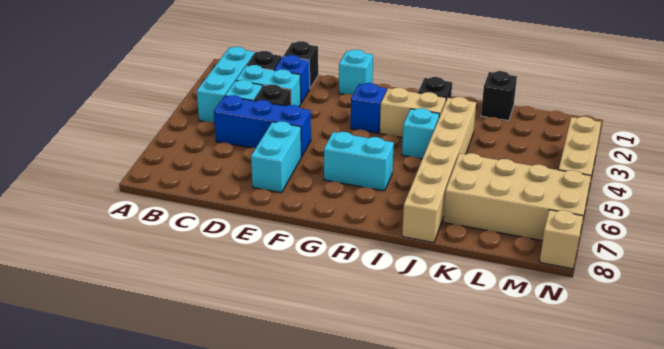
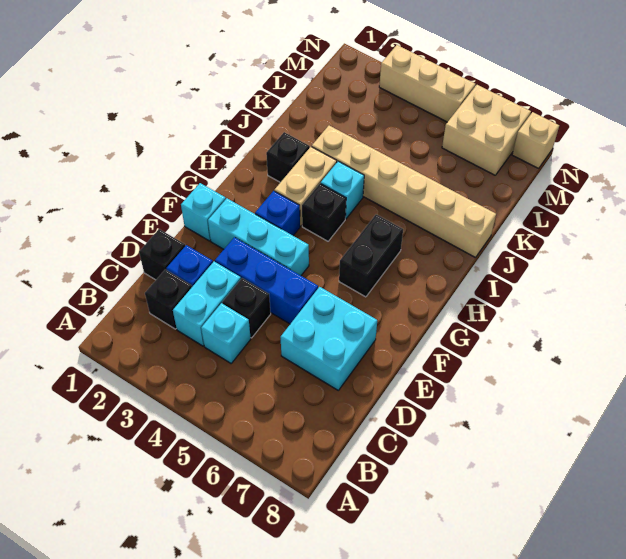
cyan 1x3 brick [197,47,255,123] -> cyan 1x3 brick moved to [208,198,309,275]
blue 1x3 brick [214,95,311,157] -> blue 1x3 brick turned to [215,237,318,324]
cyan 1x2 brick [251,121,301,193] -> cyan 2x2 brick [281,287,377,390]
cyan 1x2 brick [324,132,394,191] -> black 1x2 brick [339,214,403,297]
black 1x1 brick [481,71,517,121] -> black 1x1 brick moved to [302,184,346,241]
tan 2x4 brick [443,153,591,241] -> tan 2x2 brick [442,85,531,175]

